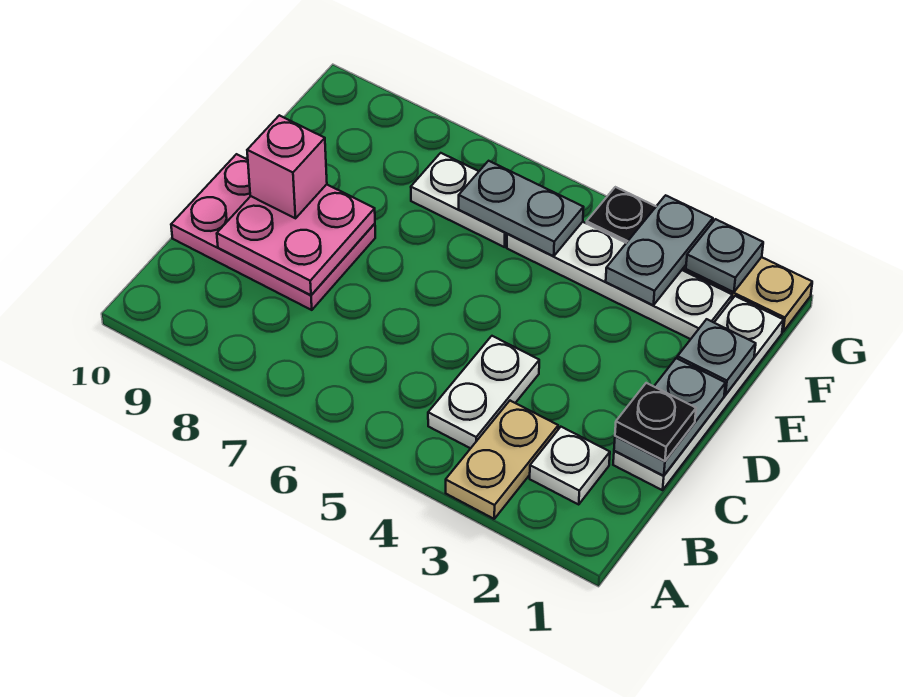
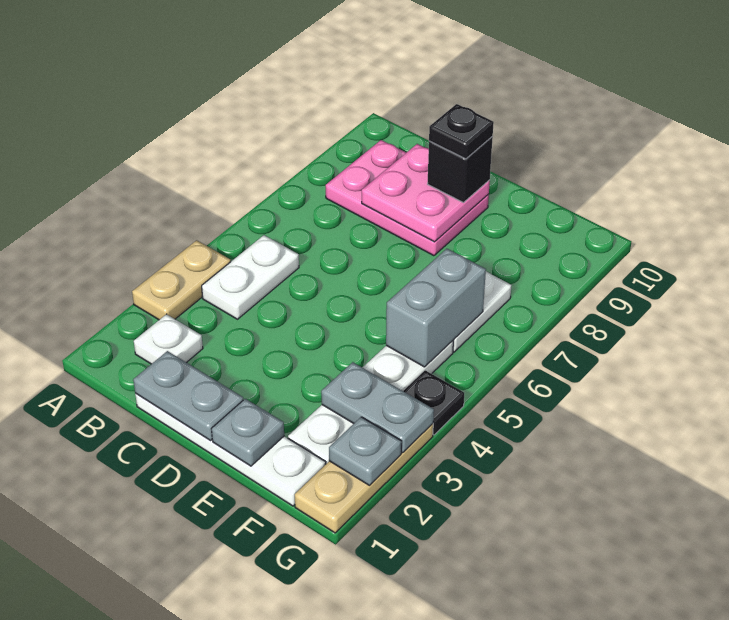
tan 1x2 plate [446,401,558,519] -> tan 1x2 plate turned to [132,240,231,320]
white 1x2 plate [428,336,539,448] -> white 1x2 plate turned to [202,235,299,319]
black 1x1 plate [615,383,696,461] -> black 1x1 plate moved to [429,104,494,159]
pink 2x3 plate [171,154,375,310] -> pink 2x3 plate turned to [326,140,489,256]
pink 1x1 brick [247,115,327,218] -> black 1x1 brick [428,137,493,203]
grey 1x2 plate [459,161,584,256] -> grey 1x2 brick [386,249,486,367]

